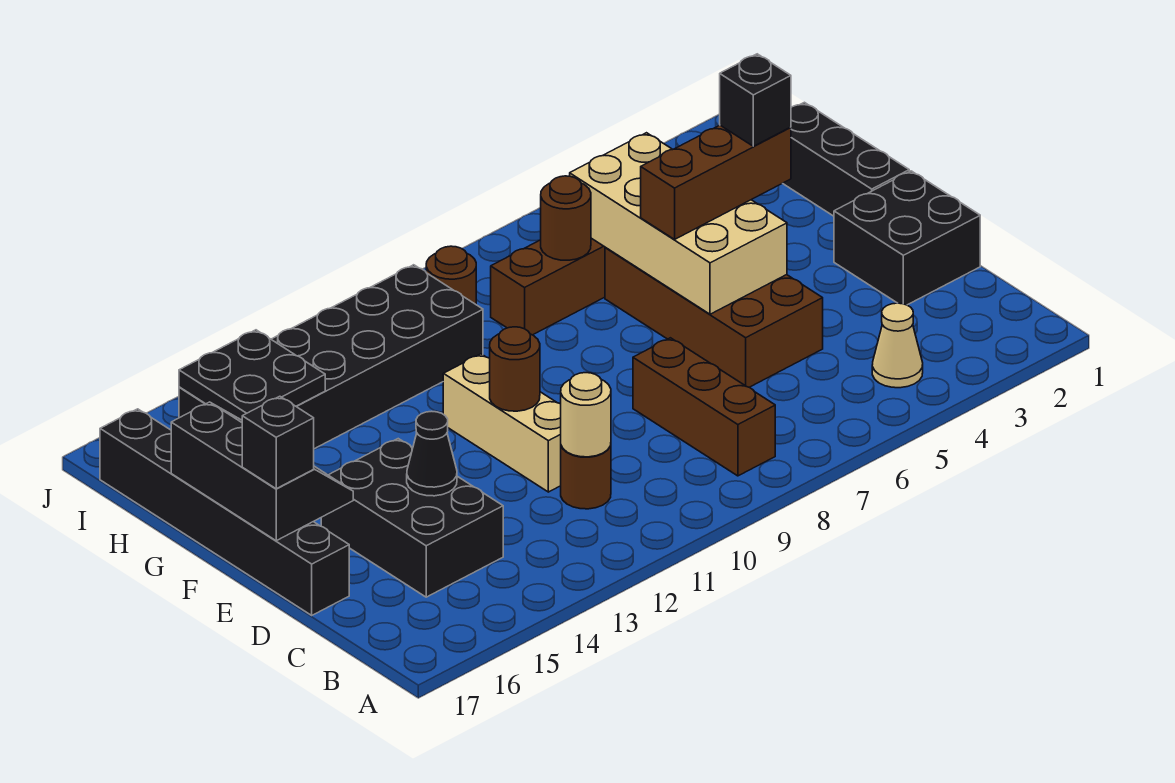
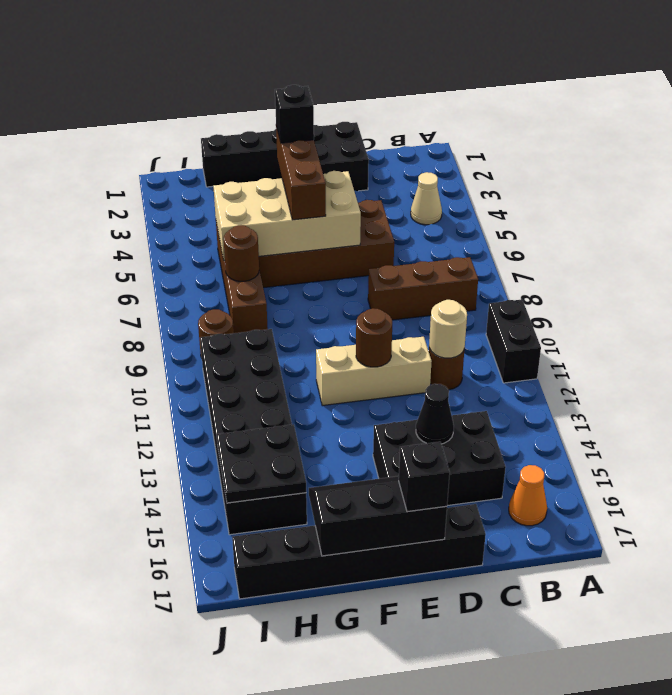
none -> black 1x2 brick [486,299,541,383]
none -> orange 1x1 cone [509,465,547,526]

